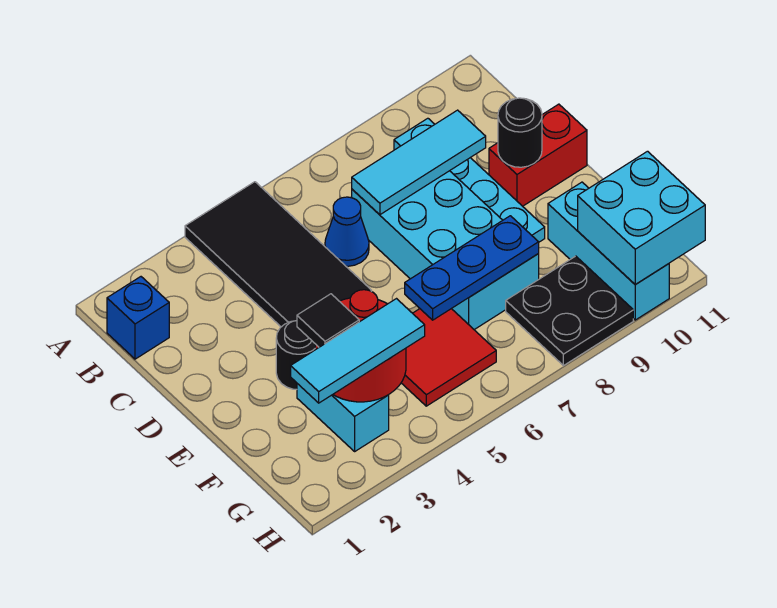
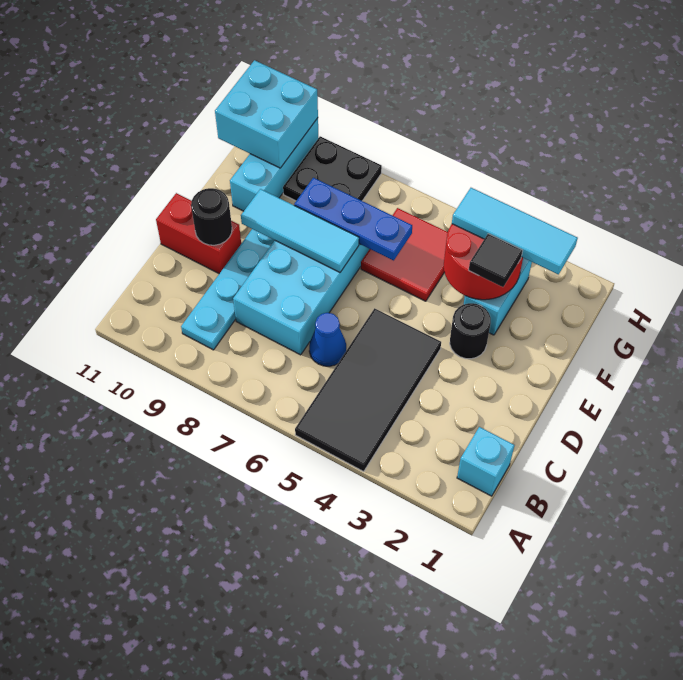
blue 1x1 brick [107,277,169,359] -> cyan 1x1 brick [457,427,514,496]
cyan 1x3 tile [352,110,486,215] -> cyan 1x3 tile moved to [241,189,359,272]

